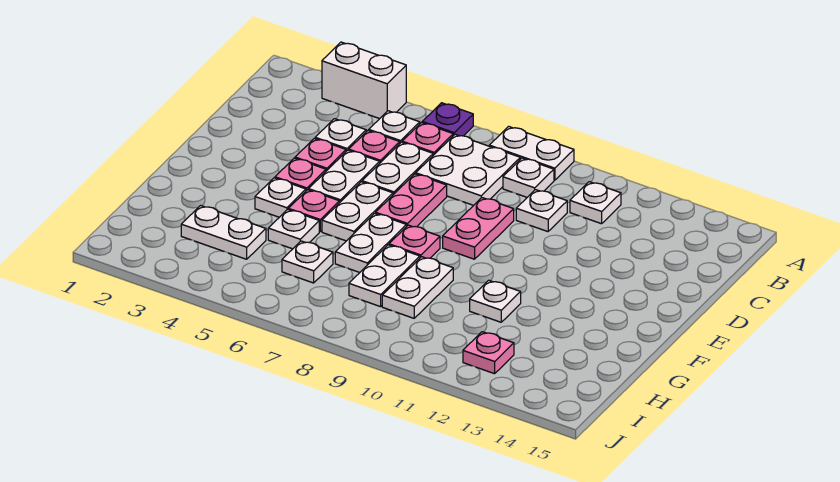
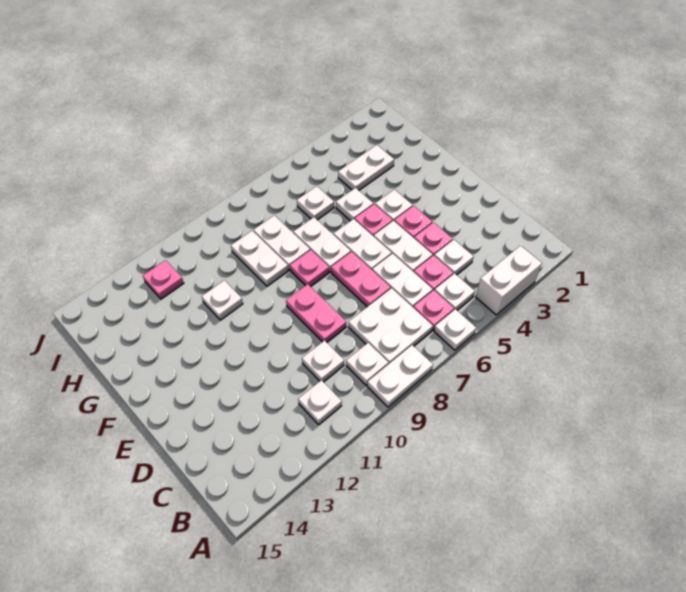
purple 1x1 plate [422,103,473,136] -> white 1x1 plate [434,309,476,350]

